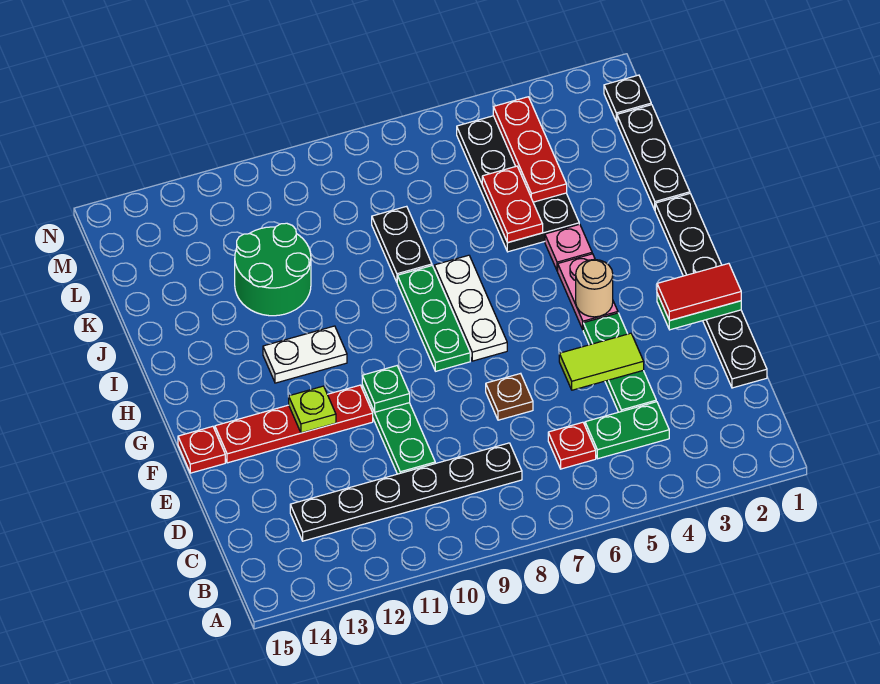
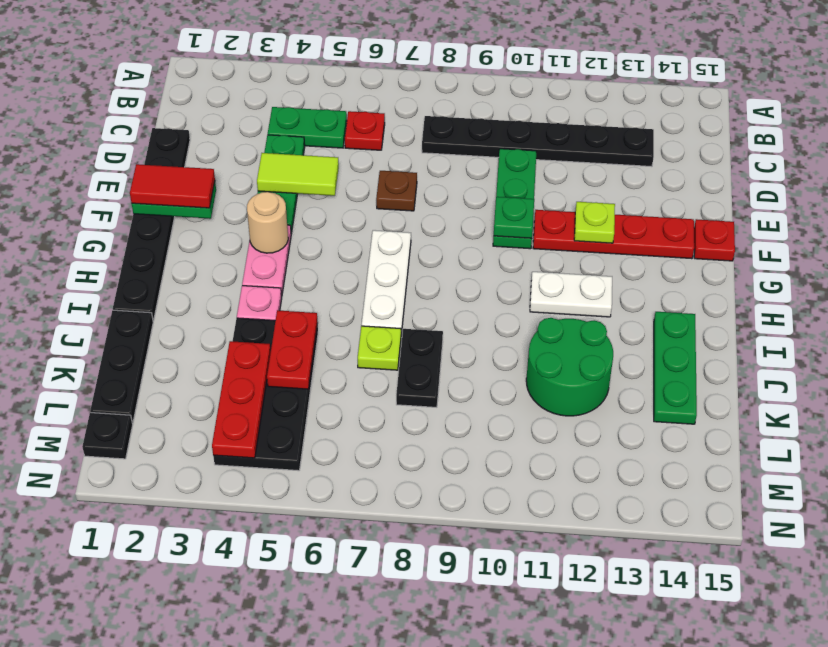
green 1x3 plate [397,266,470,371] -> green 1x3 plate moved to [654,312,697,424]
none -> lime 1x1 plate [358,326,401,370]

